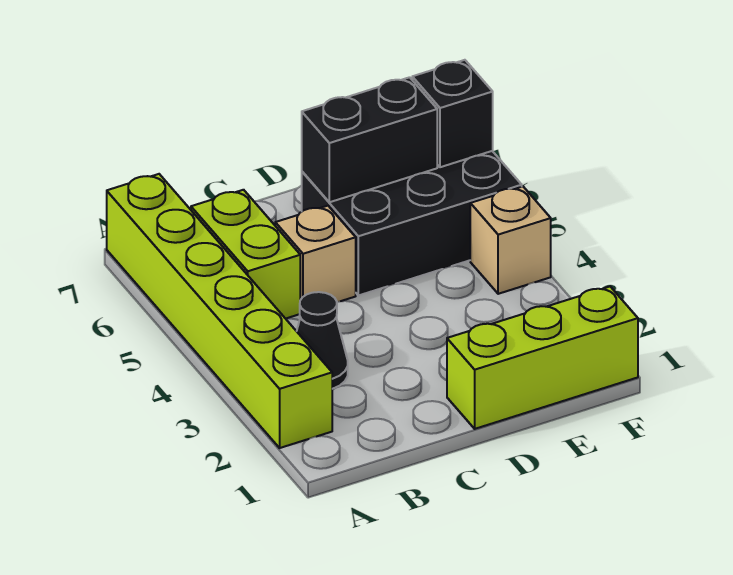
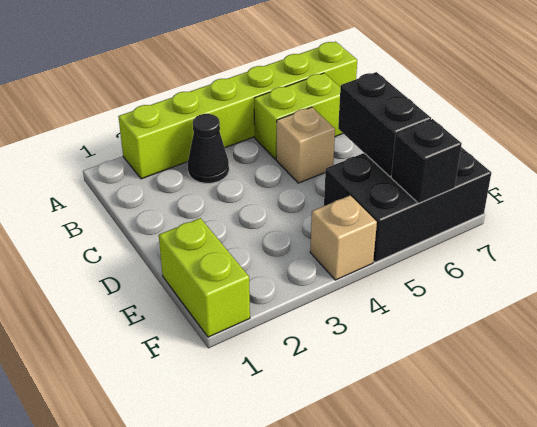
lime 1x3 brick [447,287,638,429] -> lime 1x2 brick [159,218,250,337]
black 2x3 brick [302,151,522,296] -> black 2x3 brick turned to [324,147,491,262]

